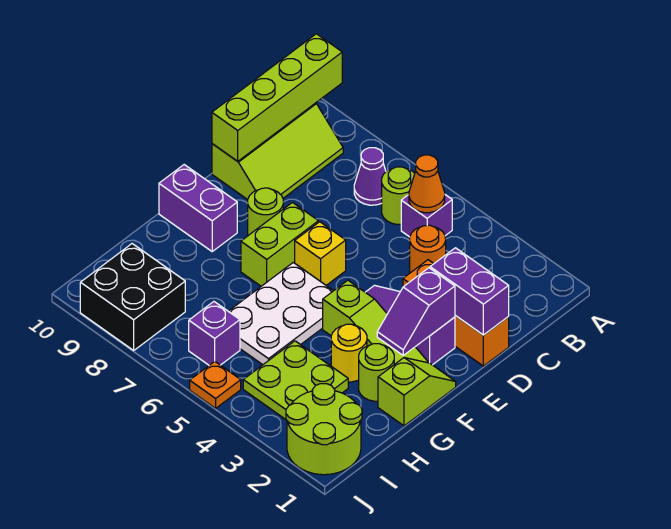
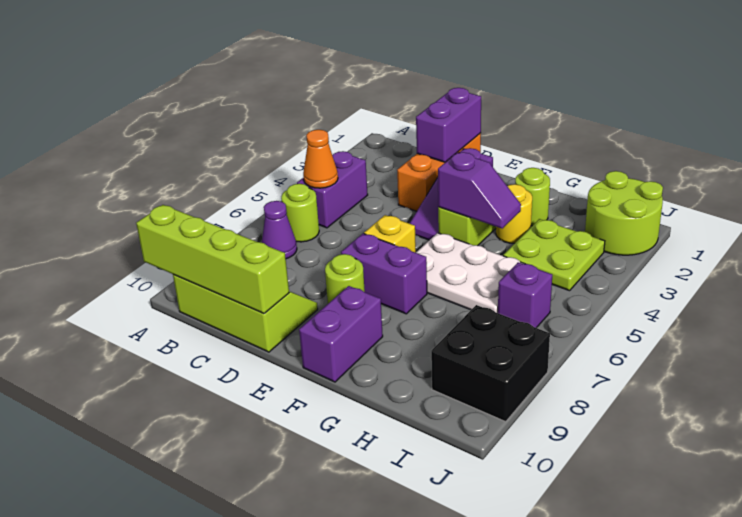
purple 1x1 brick [401,195,452,237] -> purple 1x2 brick [297,151,368,228]
orange 1x1 round brick [410,225,446,273] -> none
purple 1x2 slope [377,268,455,355] -> purple 1x2 slope moved to [438,152,521,228]
lime 1x2 brick [241,203,318,286] -> purple 1x2 brick [341,234,427,314]
lime 1x2 slope [378,358,456,426] -> none
orange 1x1 plate [190,361,241,408] -> none

